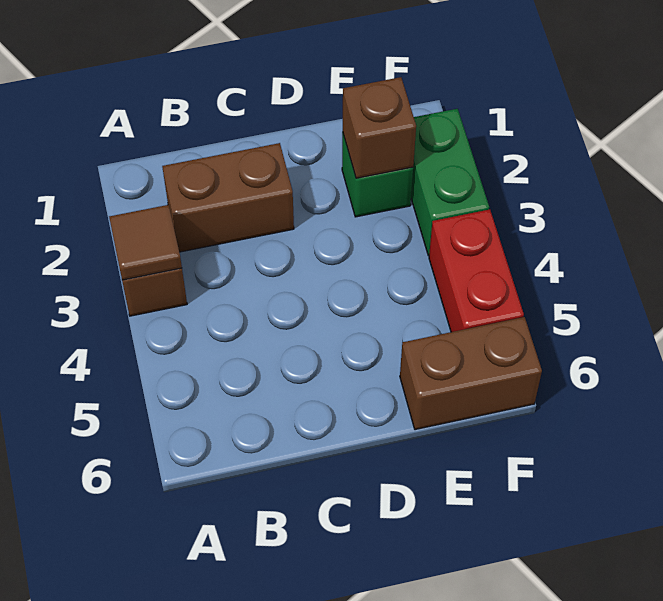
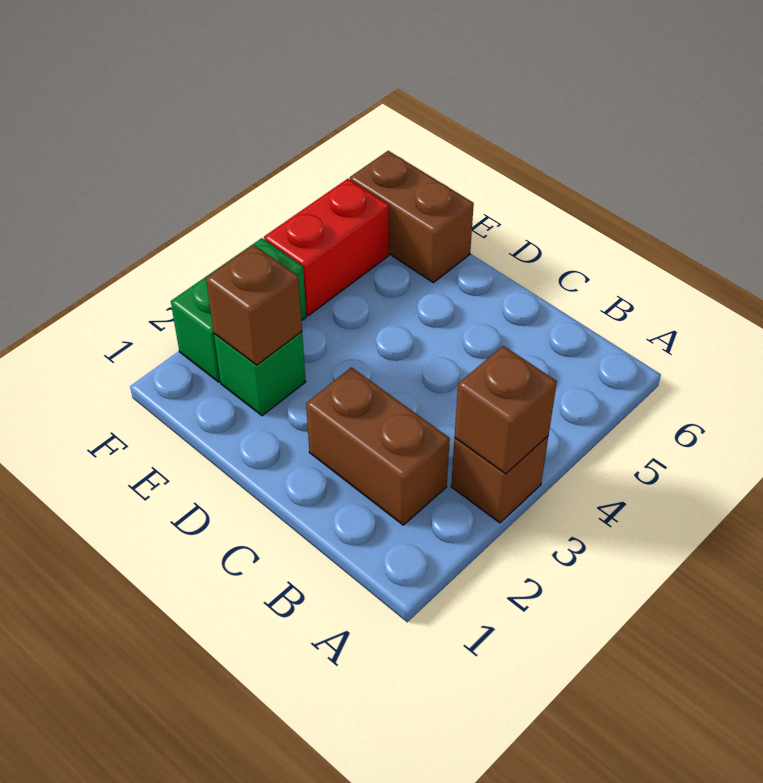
brown 1x1 tile [109,205,182,280] -> brown 1x1 brick [455,346,557,474]

